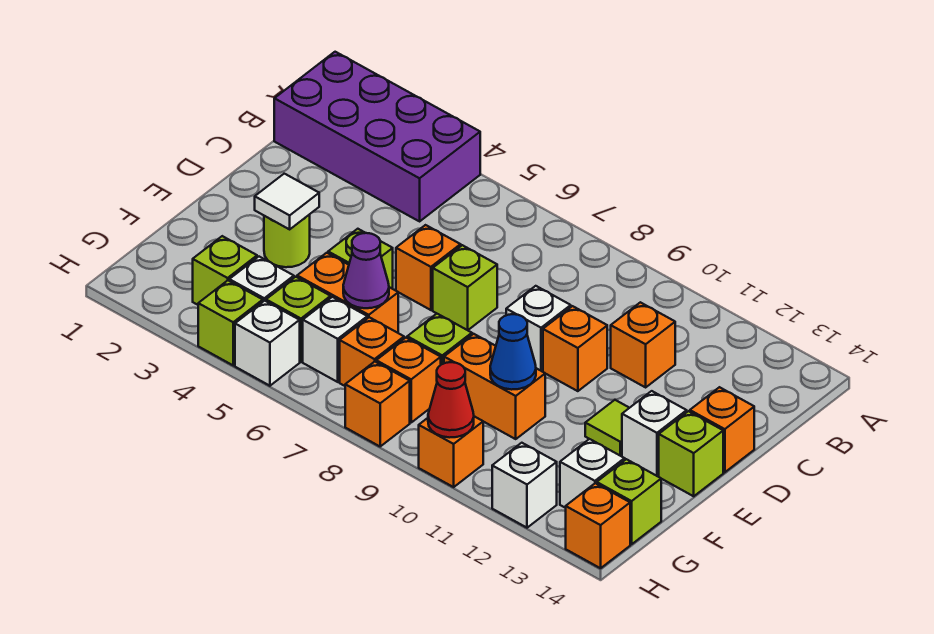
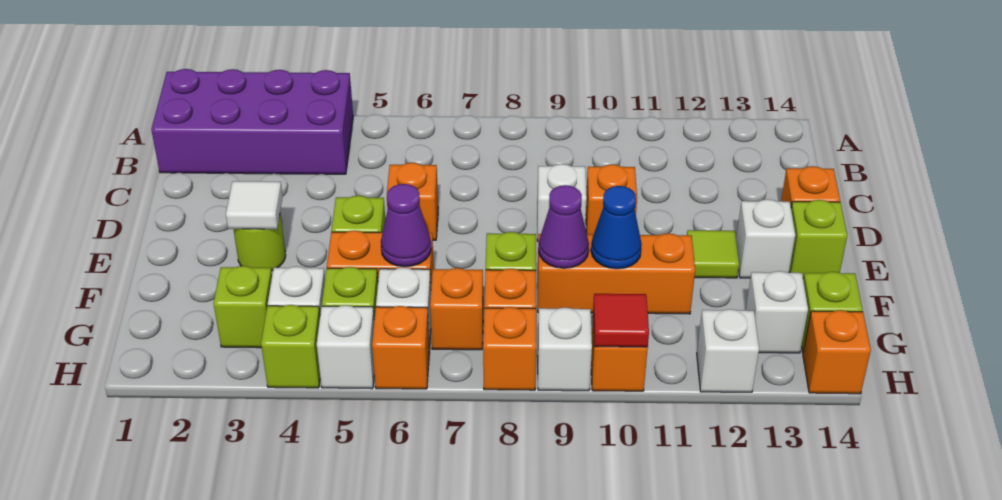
orange 1x1 brick [611,302,675,387] -> orange 1x1 brick moved to [372,306,429,389]
lime 1x1 brick [433,245,497,330] -> none
orange 1x2 brick [444,334,545,439] -> orange 1x3 brick [538,233,695,314]
none -> purple 1x1 cone [539,185,589,268]
none -> white 1x1 brick [538,308,592,391]
red 1x1 cone [428,362,474,438] -> red 1x1 tile [593,294,649,347]

